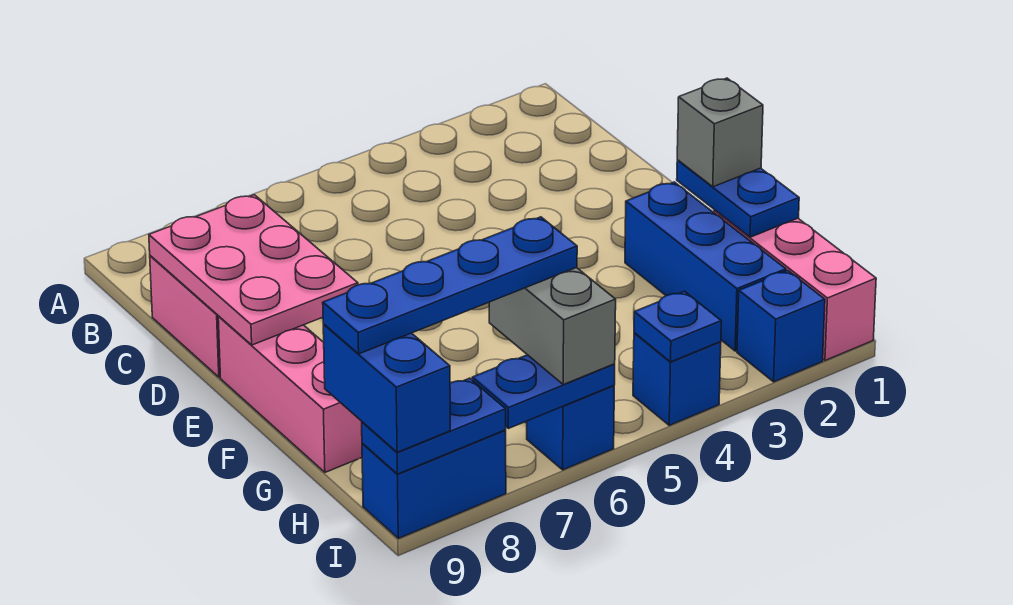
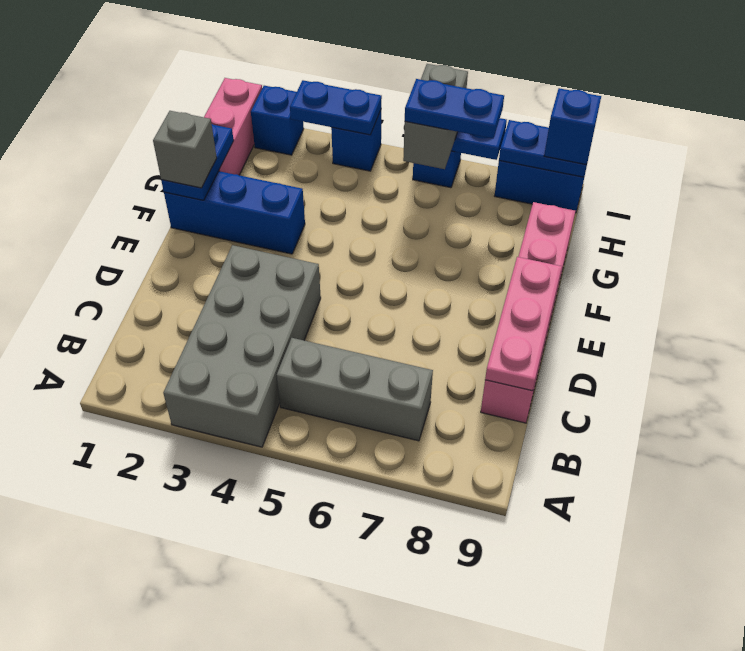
none -> grey 2x4 brick [163,245,321,447]
none -> grey 1x3 brick [277,338,433,441]
pink 2x3 plate [149,195,358,345] -> pink 1x3 plate [485,257,562,391]
blue 1x3 brick [625,182,786,351] -> blue 1x3 brick turned to [164,171,305,254]
blue 1x4 plate [323,217,577,354] -> blue 1x2 plate [405,79,504,138]
blue 1x2 brick [323,324,450,452] -> blue 1x1 brick [544,88,601,165]
blue 1x1 plate [634,291,721,362] -> blue 1x2 plate [290,80,382,135]

